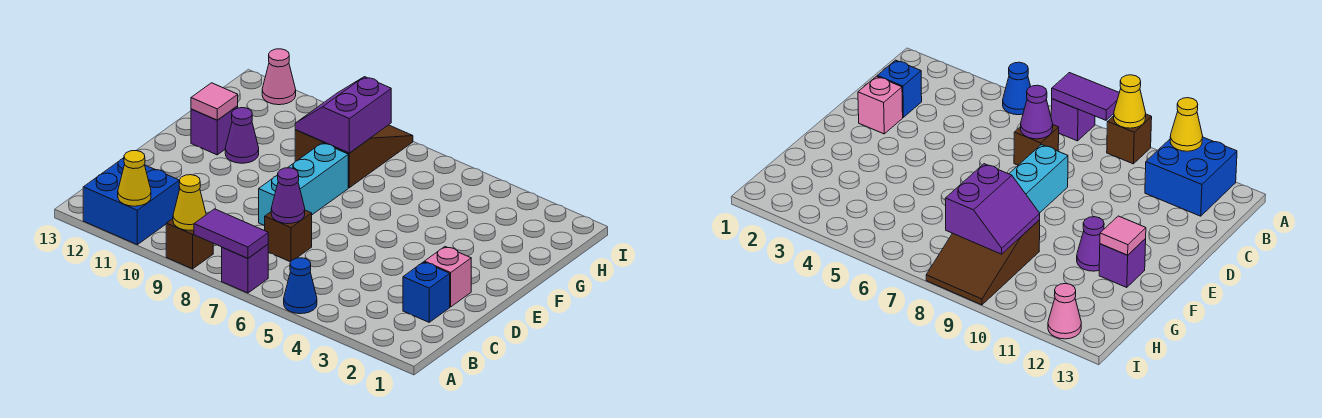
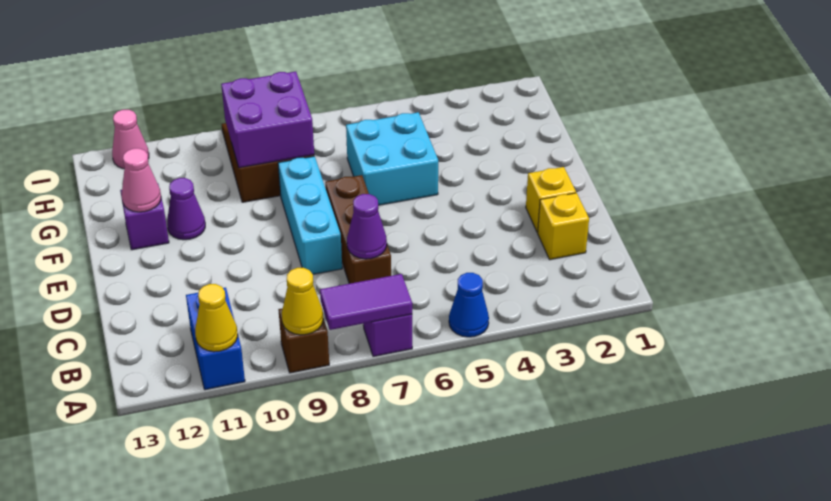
blue 2x2 brick [83,158,179,245] -> blue 1x2 brick [186,288,245,390]
blue 1x1 brick [403,262,450,322] -> yellow 1x1 brick [538,193,589,260]
brown 1x1 brick [265,210,312,262] -> brown 1x3 brick [325,175,391,284]
pink 1x1 brick [424,247,471,307] -> yellow 1x1 brick [526,167,576,233]
none -> cyan 2x2 brick [346,112,438,205]
pink 1x1 tile [191,83,238,120] -> pink 1x1 cone [122,148,161,212]
purple 2x2 slope [295,77,391,153] -> purple 2x2 brick [221,72,314,168]

